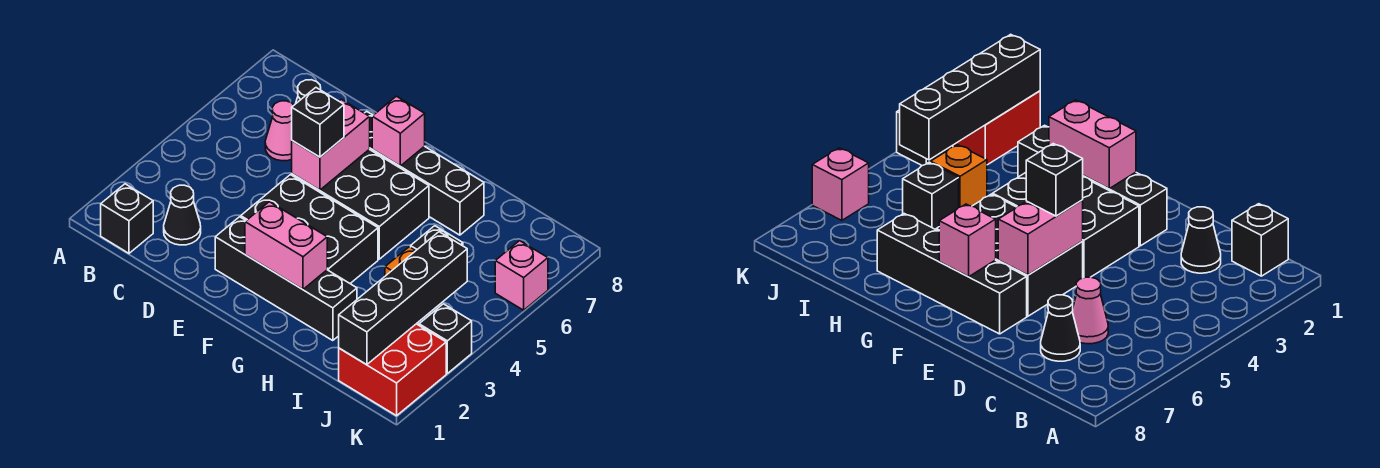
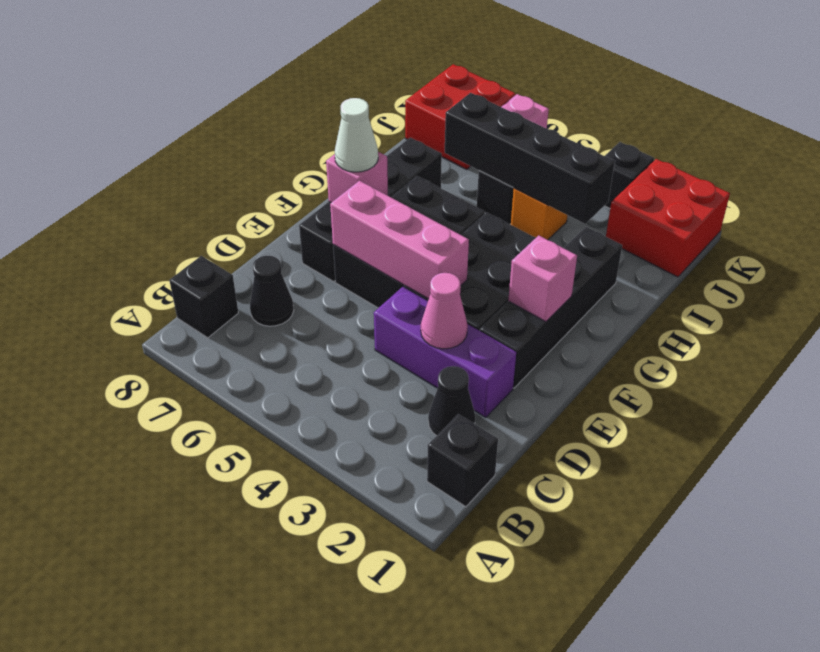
pink 1x1 cone [265,101,294,161] -> pink 1x1 cone moved to [421,273,468,349]
none -> purple 1x3 brick [374,287,516,417]
pink 1x2 brick [292,99,370,190] -> pink 1x3 brick [330,181,469,299]
black 1x1 brick [292,88,344,157] -> black 1x1 brick moved to [169,256,238,338]
pink 1x2 brick [245,202,327,289] -> pink 1x1 brick [508,235,577,322]
none -> white 1x1 cone [335,98,378,172]
black 1x4 brick [339,232,467,365] -> black 1x4 brick moved to [445,93,615,224]
none -> red 2x2 brick [405,64,515,169]

